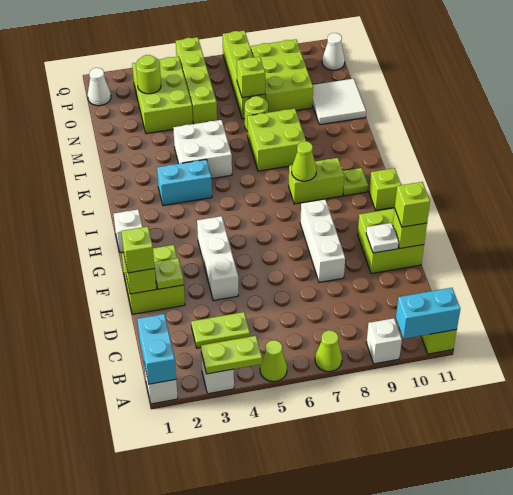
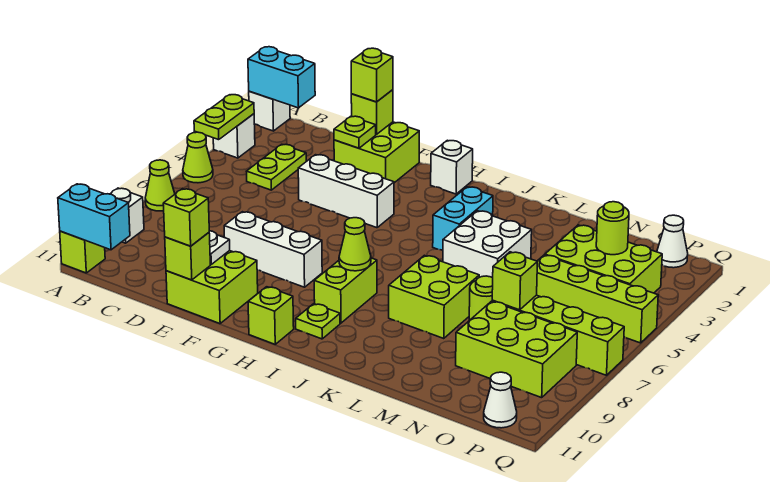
cyan 1x2 brick [396,288,460,339] -> cyan 1x2 brick turned to [58,184,130,250]
white 2x2 tile [312,79,366,125] -> none

